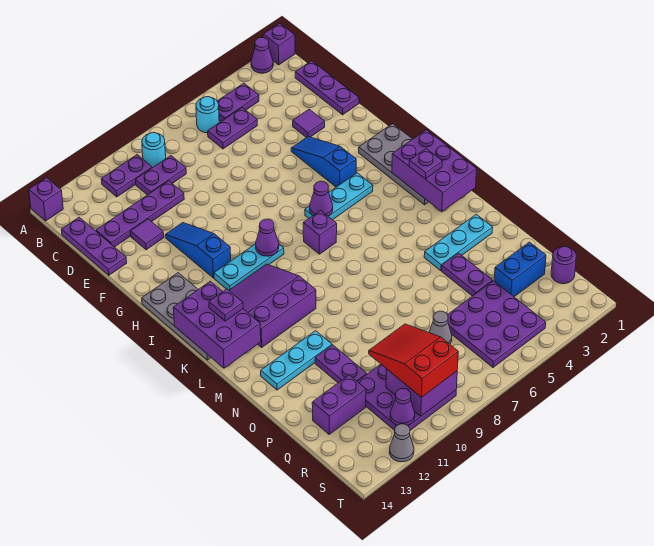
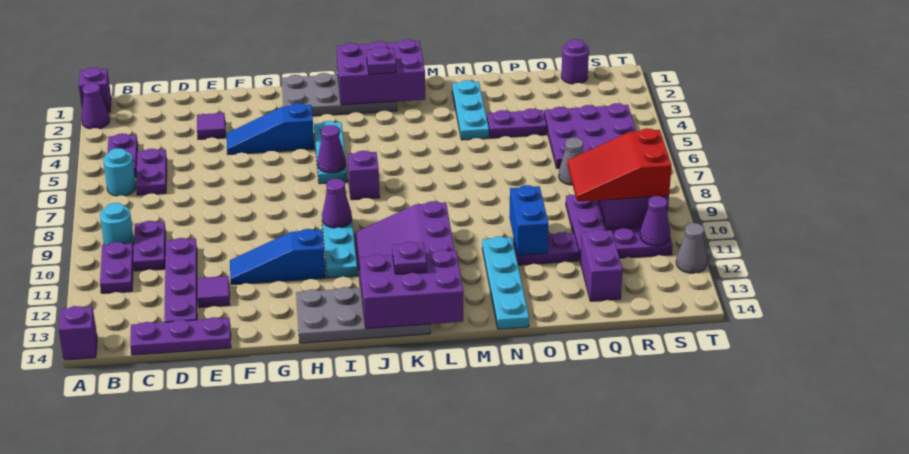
purple 1x3 plate [295,61,359,115] -> none
cyan 1x3 plate [261,331,332,390] -> cyan 1x4 plate [482,236,529,329]
blue 1x2 brick [494,242,546,297] -> blue 1x2 brick moved to [509,185,549,255]

